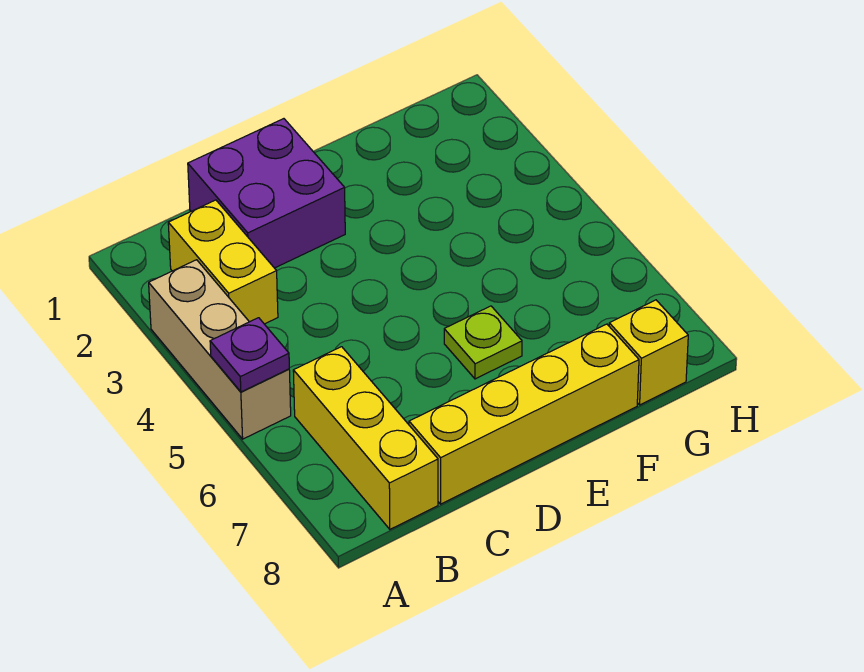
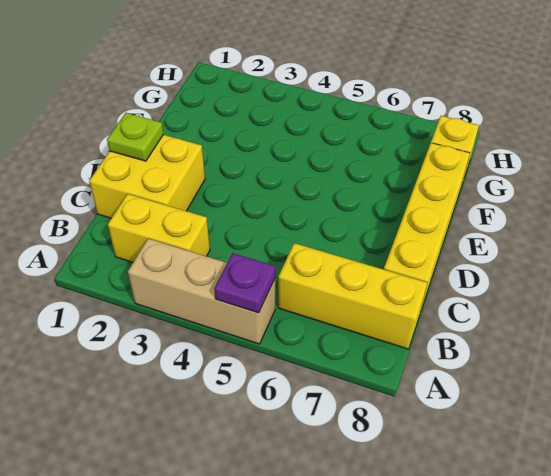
purple 2x2 brick [188,119,345,268] -> yellow 2x2 brick [89,135,205,218]
lime 1x1 plate [444,306,522,379] -> lime 1x1 plate moved to [107,113,164,161]

